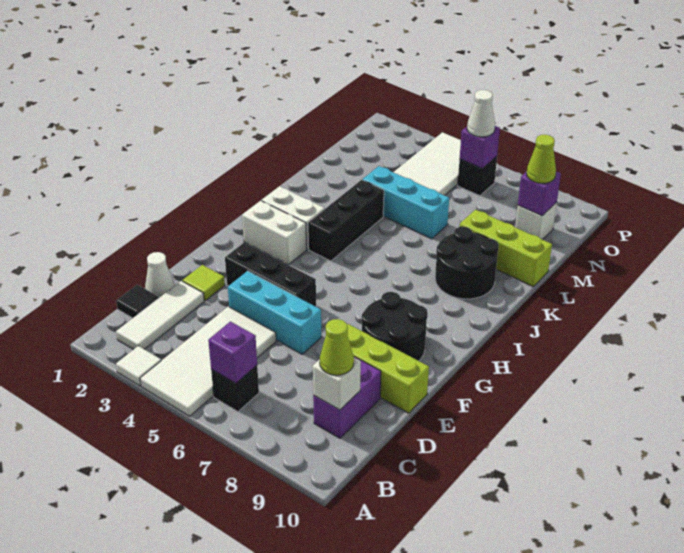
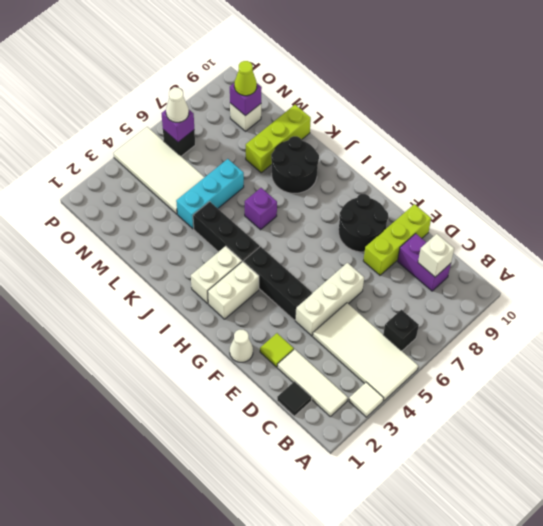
purple 1x1 brick [208,322,257,383] -> purple 1x1 brick moved to [245,188,277,230]
lime 1x1 cone [320,319,354,375] -> none
white 1x1 cone [145,252,175,298] -> white 1x1 cone moved to [230,330,253,362]
cyan 1x3 brick [228,271,321,354] -> white 1x3 brick [295,263,364,336]
black 1x3 brick [225,242,316,307] -> black 1x3 brick turned to [244,247,312,320]

